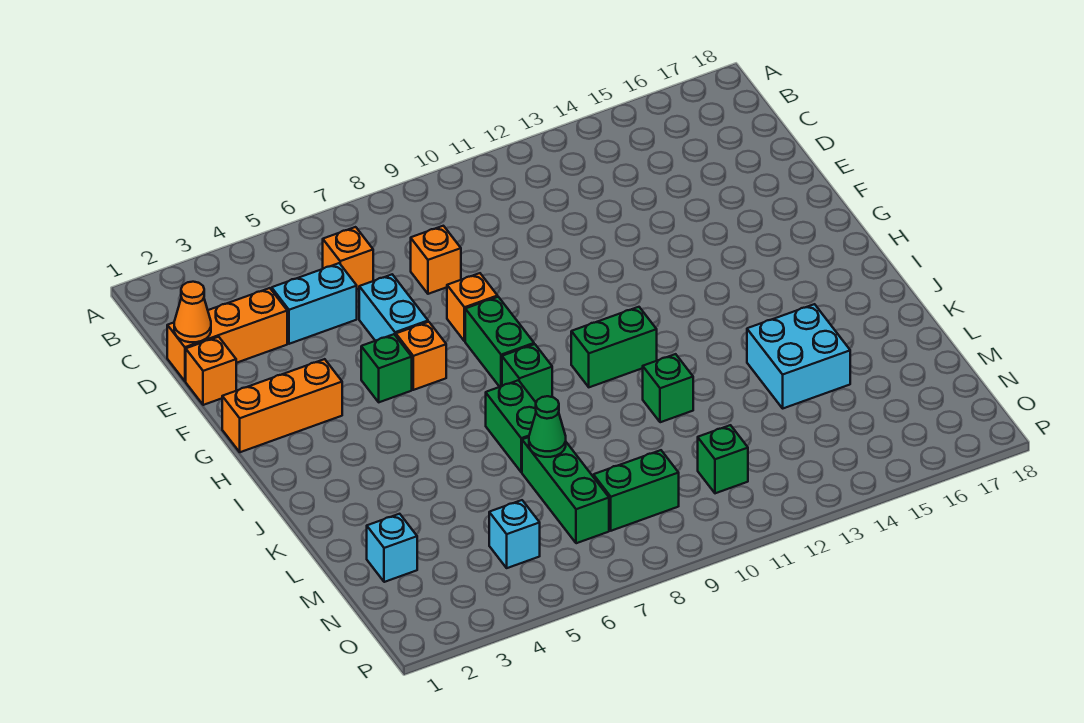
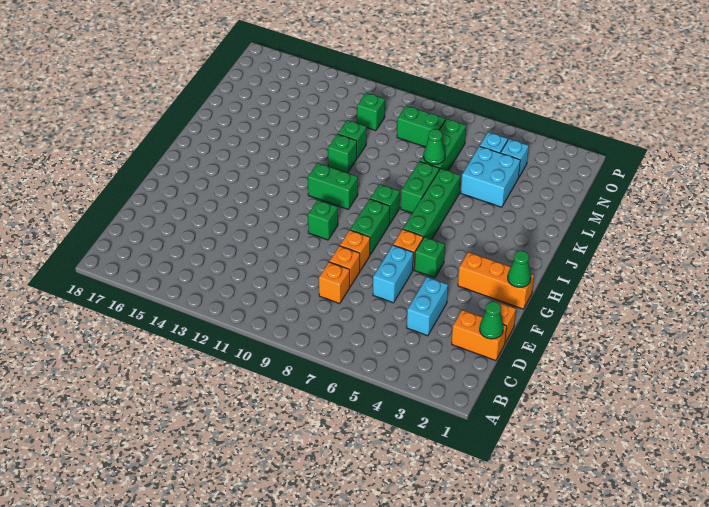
orange 1x1 brick [323,227,373,289] -> orange 1x1 brick moved to [329,246,360,287]
orange 1x3 brick [167,288,287,381] -> orange 1x2 brick [452,310,507,361]
orange 1x1 cone [174,282,211,342] -> green 1x1 cone [480,301,504,339]
cyan 1x2 brick [272,263,357,344] -> cyan 1x2 brick turned to [407,277,448,336]
none -> green 1x1 cone [508,251,531,287]
none -> green 1x1 brick [308,200,338,240]
none -> green 1x4 brick [403,168,460,239]
cyan 2x2 brick [747,304,850,408] -> cyan 2x2 brick moved to [461,146,520,207]
none -> green 1x1 brick [338,120,366,158]
cyan 1x1 brick [367,514,417,582] -> cyan 1x1 brick moved to [501,139,529,177]

